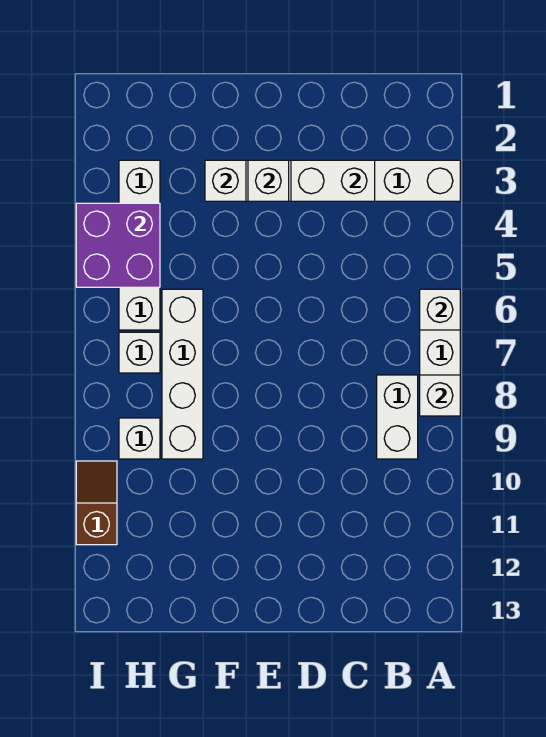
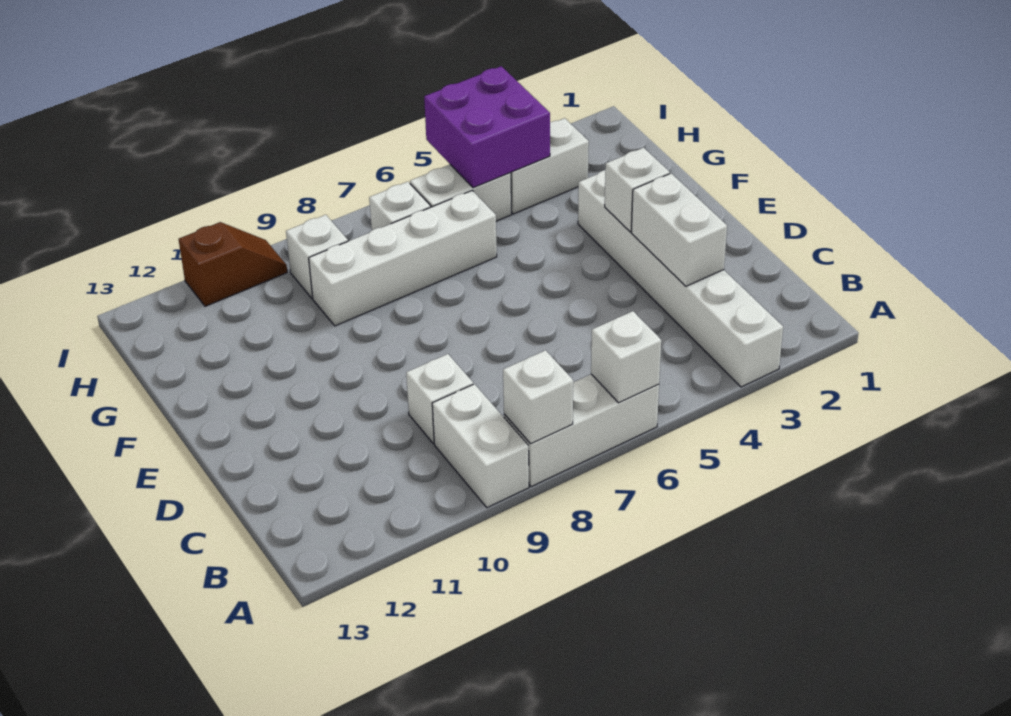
white 1x2 brick [377,375,418,459] -> white 1x2 brick turned to [432,384,529,508]
white 1x1 brick [205,160,246,201] -> white 1x1 brick moved to [406,354,473,444]

